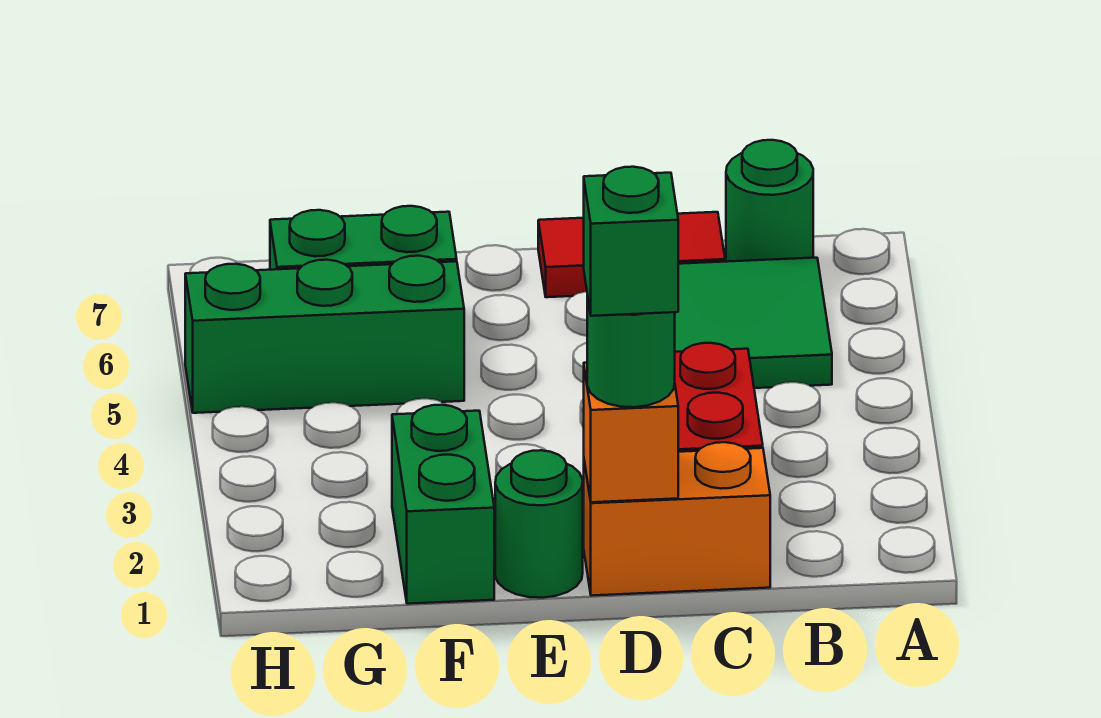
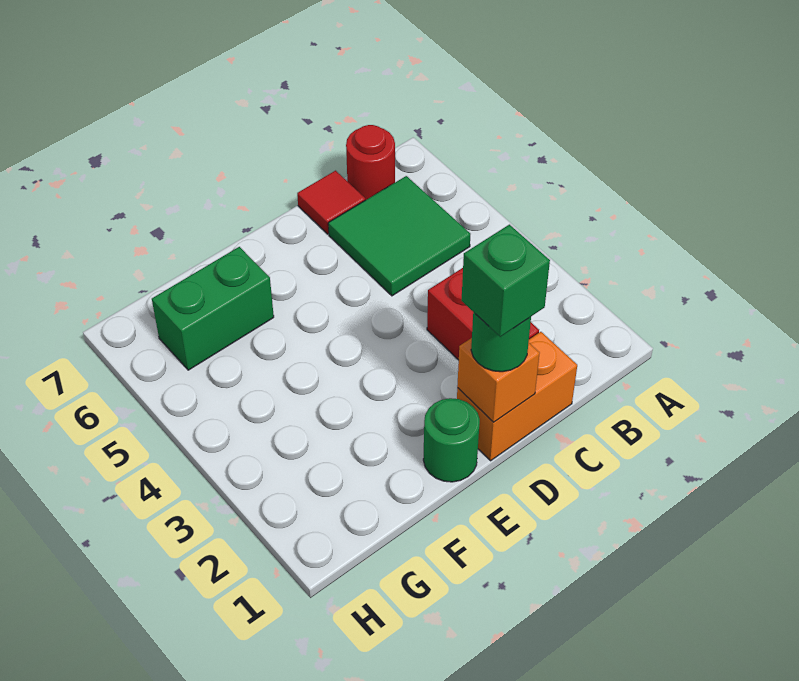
green 1x1 round brick [726,140,813,262] -> red 1x1 round brick [346,125,395,200]
red 1x2 tile [538,212,725,297] -> red 1x1 tile [297,171,365,234]
green 1x2 brick [392,405,494,604] -> none
green 1x3 brick [185,256,464,413] -> none

